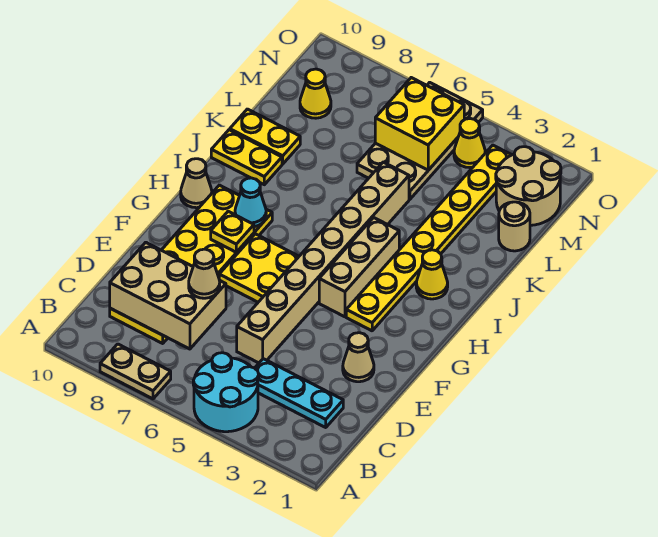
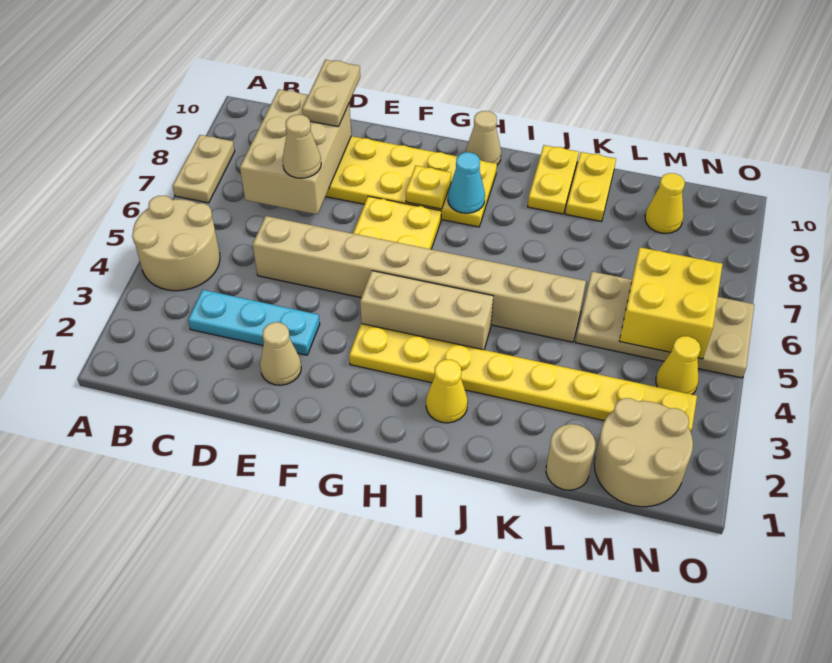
cyan 2x2 round brick [193,352,259,432] -> tan 2x2 round brick [132,196,220,291]
cyan 1x3 plate [255,359,343,427] -> cyan 1x3 plate turned to [188,290,320,355]
none -> tan 1x2 plate [302,60,360,127]

